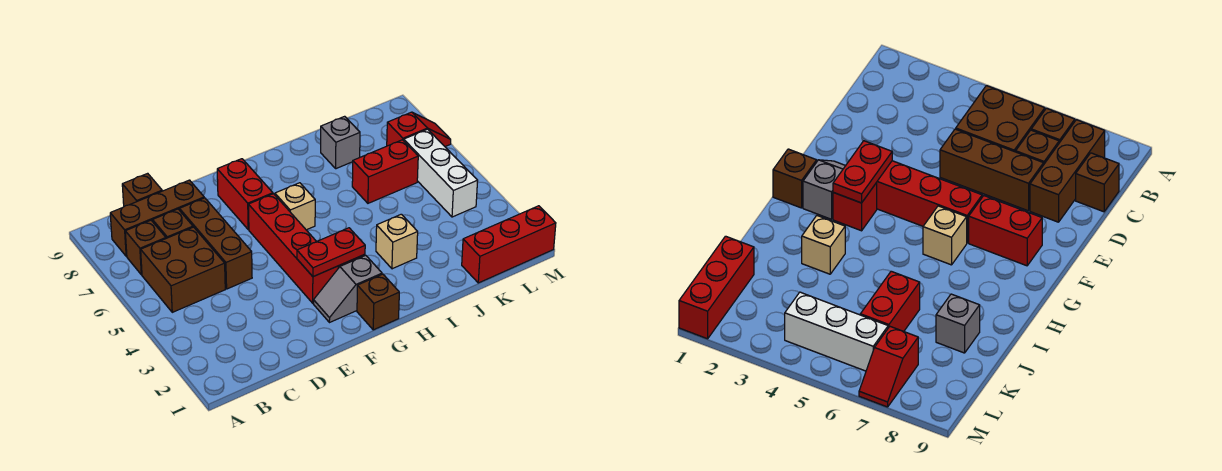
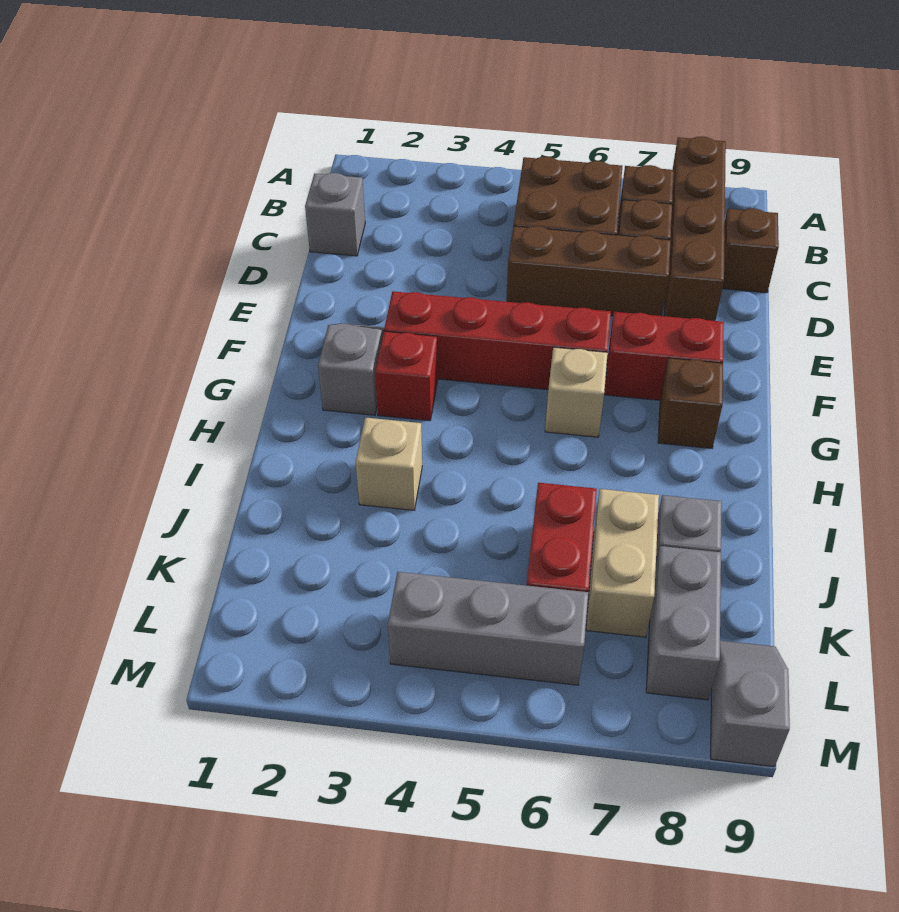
brown 1x3 brick [110,180,204,256] -> brown 1x4 brick [664,136,726,321]
none -> grey 1x1 brick [305,173,365,256]
red 1x2 plate [297,228,365,277] -> none
brown 1x1 brick [357,274,399,330] -> brown 1x1 brick moved to [658,358,723,448]
none -> tan 1x2 brick [586,489,659,637]
red 1x3 brick [462,206,556,283] -> none
none -> grey 1x2 brick [646,546,721,700]
white 1x3 brick [404,129,478,217] -> grey 1x3 brick [388,572,588,685]
red 1x2 slope [387,112,451,147] -> none
none -> grey 1x2 slope [711,641,790,767]

